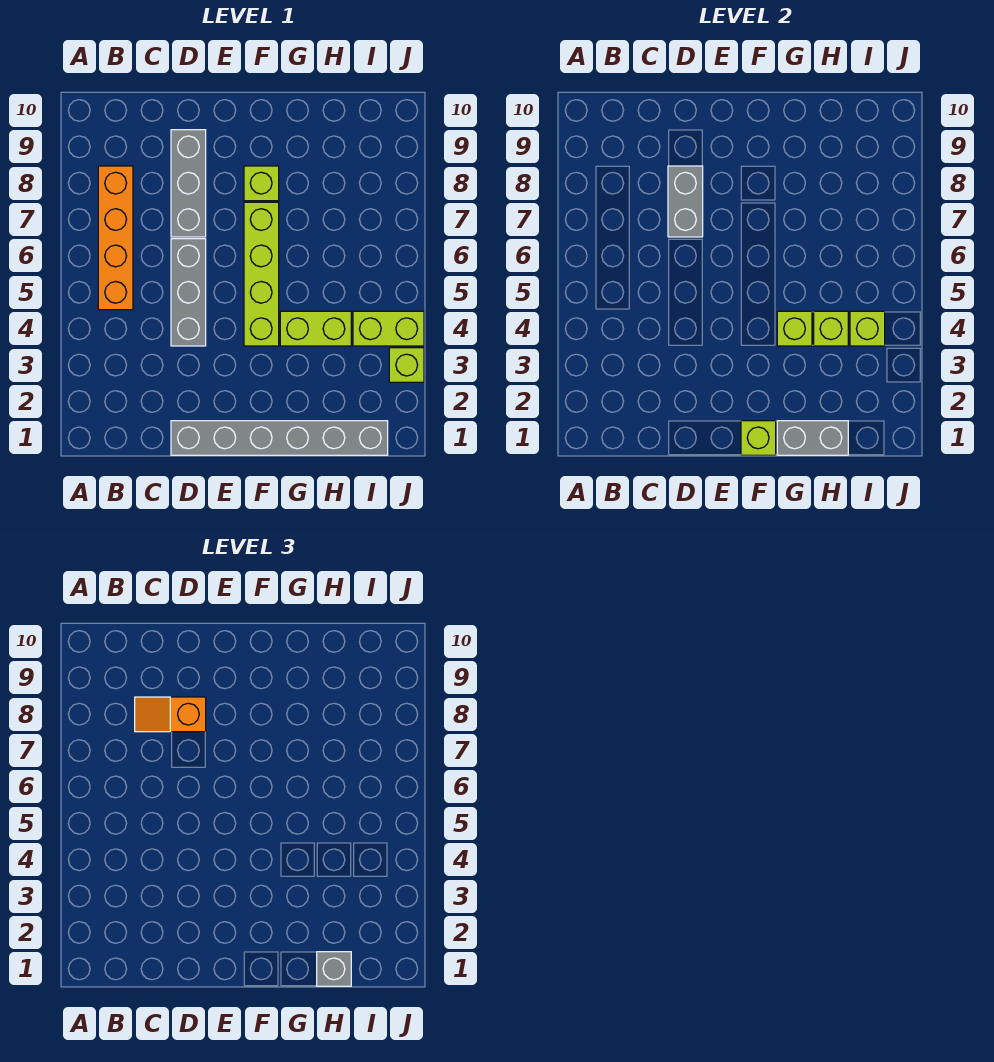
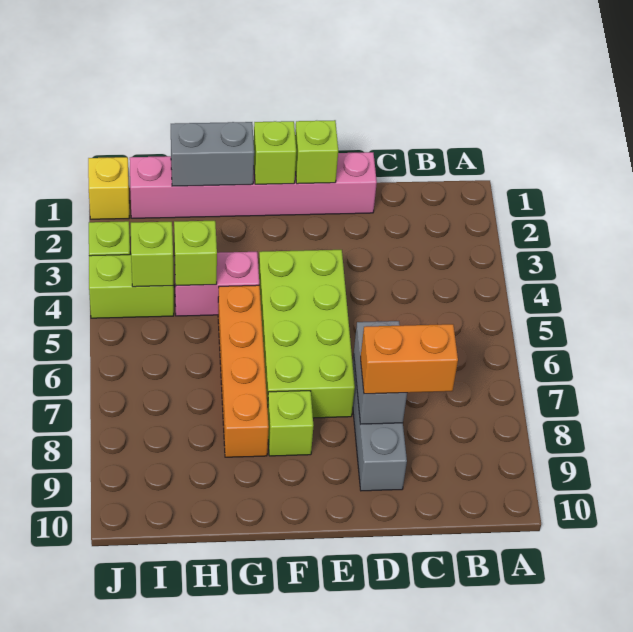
orange 1x4 brick [98,166,133,310] -> orange 1x4 brick moved to [218,285,269,457]
orange 1x2 slope [135,697,206,732] -> orange 1x2 brick [361,324,458,394]
grey 1x6 brick [171,421,388,455] -> pink 1x6 brick [130,152,377,218]
grey 1x3 brick [171,239,206,346] -> none
lime 1x4 brick [244,202,279,346] -> lime 2x4 brick [259,250,355,418]
lime 1x2 brick [280,311,351,346] -> pink 1x2 brick [174,252,259,316]
lime 1x1 brick [777,311,812,346] -> lime 1x1 brick moved to [295,120,338,184]
grey 1x1 brick [317,952,351,986] -> none
none -> yellow 1x1 brick [88,157,129,219]

